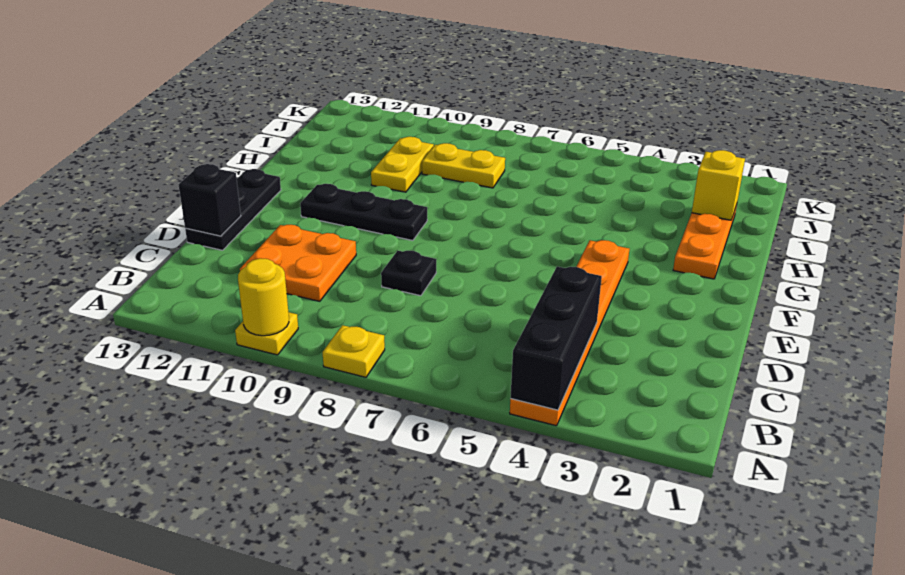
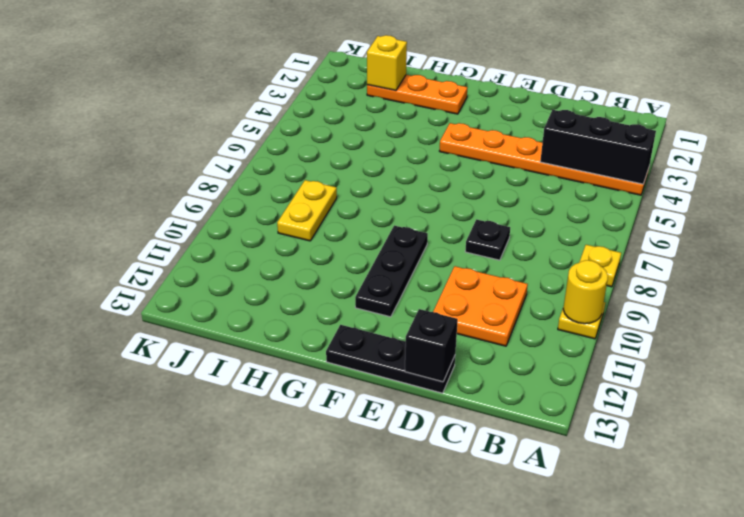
yellow 1x2 plate [371,137,434,192] -> none

